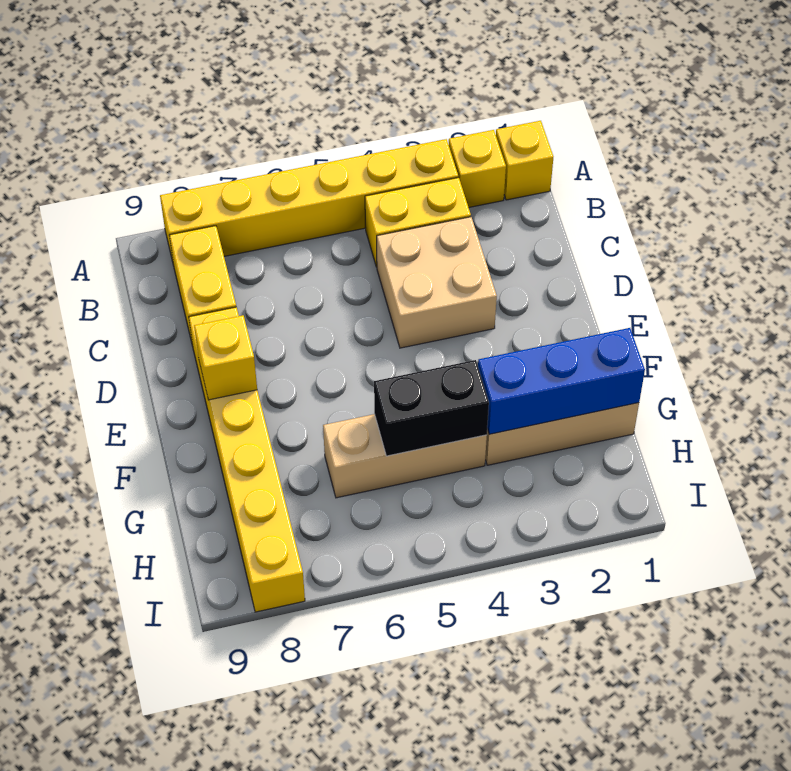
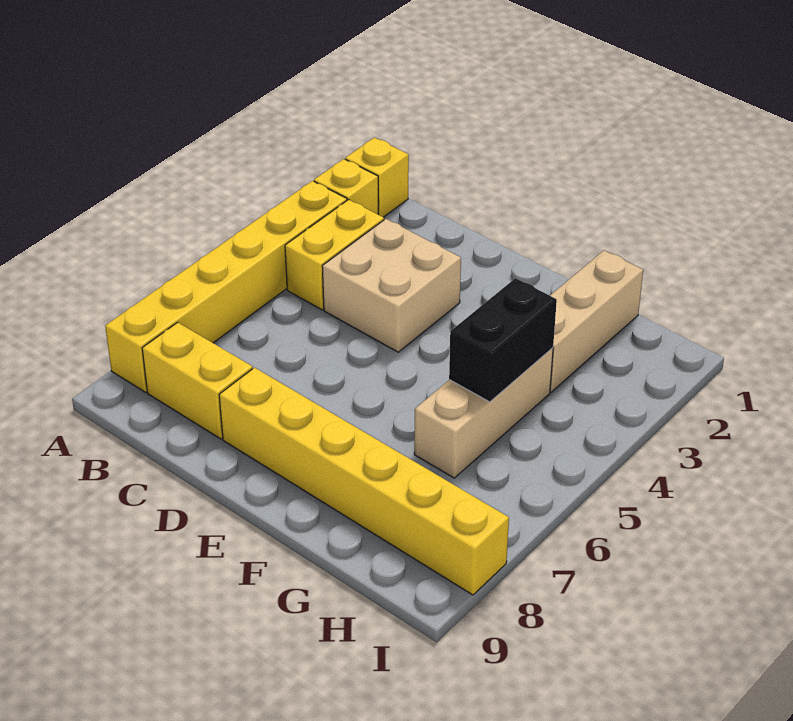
yellow 1x1 brick [194,315,257,400] -> none
blue 1x3 brick [478,328,645,434] -> none

